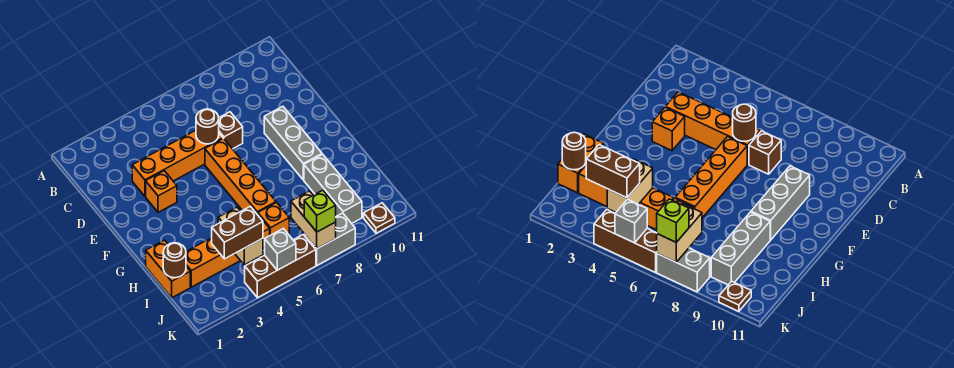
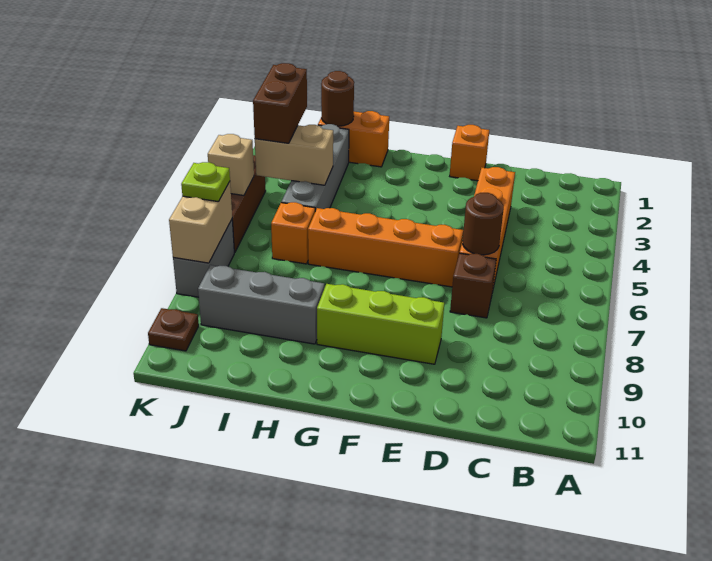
orange 1x1 brick [146,171,177,212] -> orange 1x1 brick moved to [450,125,489,181]
grey 1x3 brick [264,106,322,180] -> lime 1x3 brick [317,284,444,364]
orange 1x4 brick [186,213,270,287] -> grey 1x4 brick [281,124,349,211]
tan 1x2 brick [291,191,336,249] -> tan 1x2 brick turned to [169,182,232,263]
grey 1x1 brick [265,228,296,270] -> tan 1x1 brick [208,134,254,195]
lime 1x1 brick [304,190,336,232] -> lime 1x1 plate [181,162,230,202]

